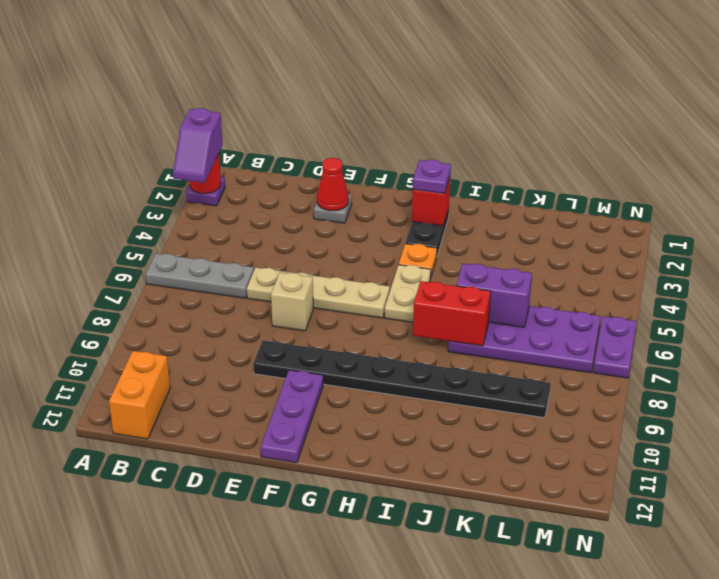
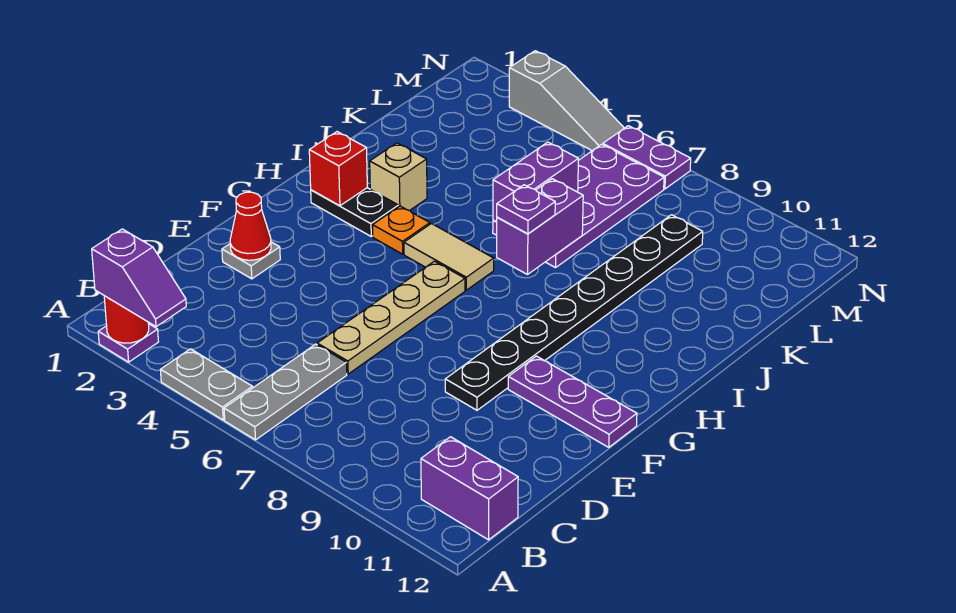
none -> grey 1x2 plate [160,349,253,420]
orange 1x2 brick [109,351,170,439] -> purple 1x2 brick [421,437,518,540]
tan 1x1 brick [271,273,313,331] -> tan 1x1 brick moved to [370,143,427,211]
purple 1x1 plate [413,160,451,194] -> purple 1x1 plate moved to [497,185,555,234]
tan 1x2 plate [385,265,431,322] -> tan 1x2 tile [404,224,494,290]
red 1x2 brick [413,281,491,346] -> purple 1x2 brick [497,179,583,275]
none -> grey 1x3 slope [509,51,624,151]

